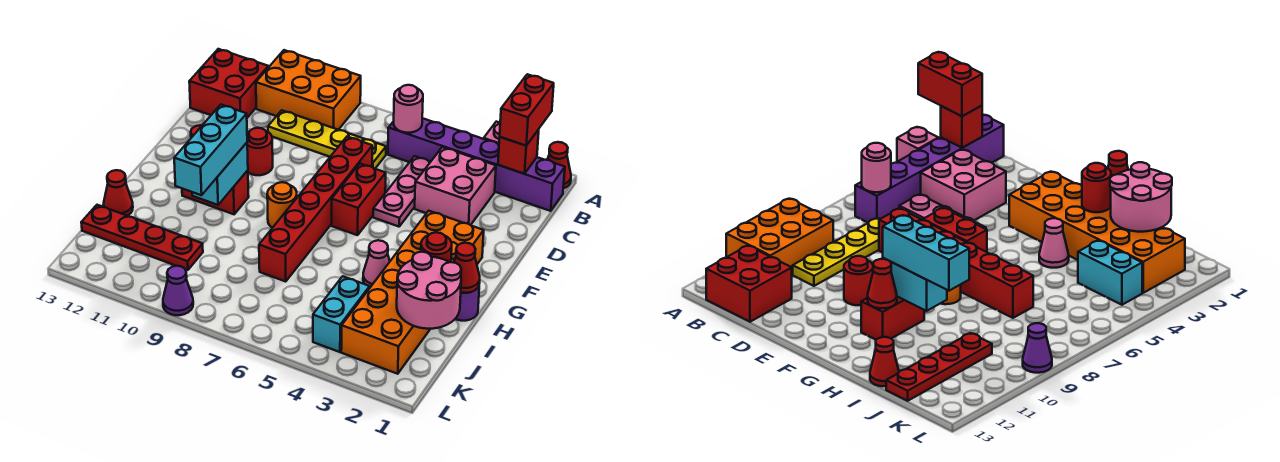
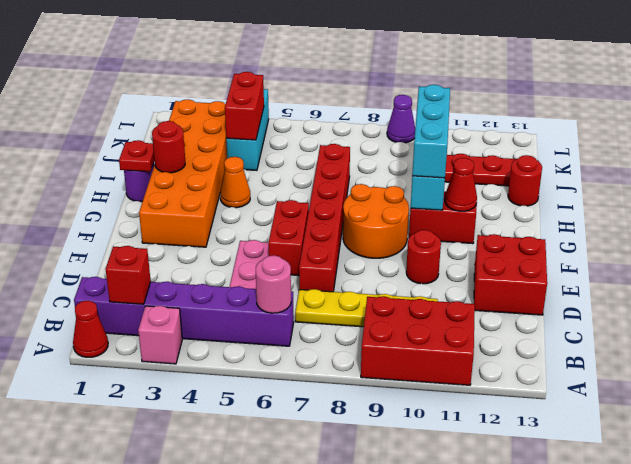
red 1x2 brick [500,74,554,146] -> red 1x2 brick moved to [225,72,264,140]
orange 2x3 brick [256,50,361,130] -> red 2x3 brick [361,296,475,385]
red 2x2 brick [189,49,268,118] -> red 2x2 brick moved to [474,234,547,315]
pink 2x2 brick [415,147,496,225] -> none
orange 1x1 round brick [267,182,297,228] -> orange 2x2 round brick [343,184,409,258]
red 1x1 cone [454,243,480,293] -> red 1x1 plate [119,140,154,172]
pink 1x1 cone [363,240,390,287] -> orange 1x1 cone [220,157,250,208]
pink 2x2 round brick [397,252,461,329] -> none
red 1x1 cone [103,170,133,216] -> red 1x1 round brick [508,155,542,206]
cyan 1x2 brick [313,276,370,352] -> cyan 1x3 brick [226,89,269,170]

